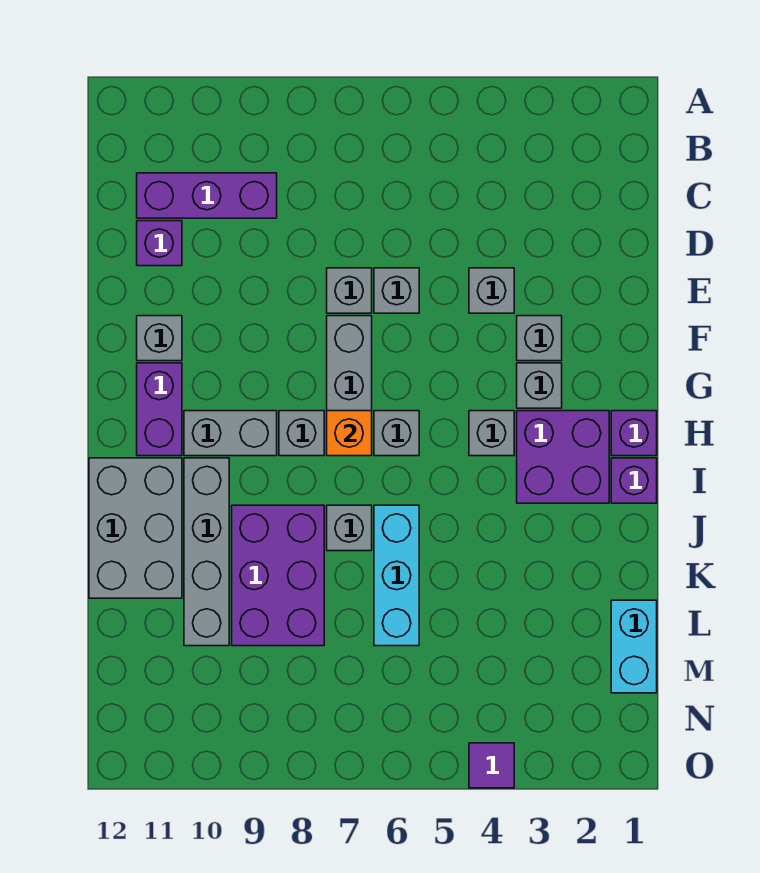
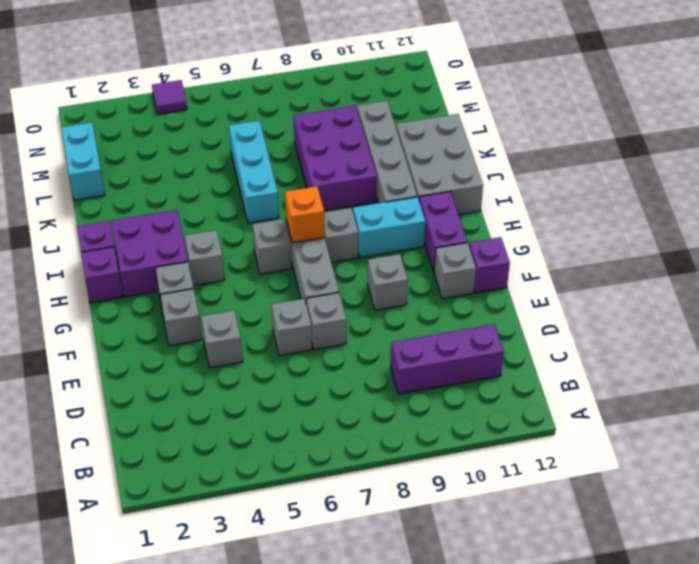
purple 1x1 brick [137,221,182,266] -> purple 1x1 brick moved to [469,237,510,293]
grey 1x2 brick [184,411,277,456] -> cyan 1x2 brick [353,197,425,258]
grey 1x1 brick [327,505,372,551] -> grey 1x1 brick moved to [368,254,408,310]

